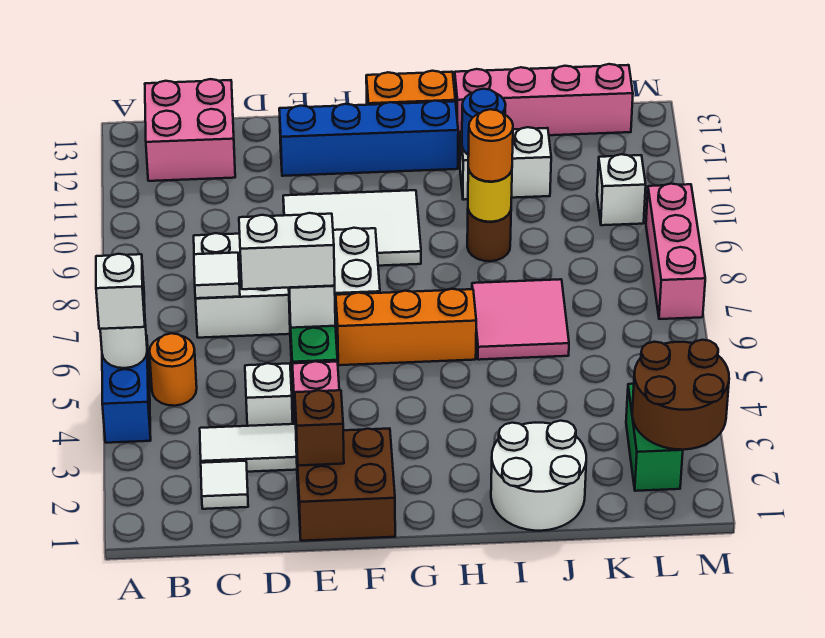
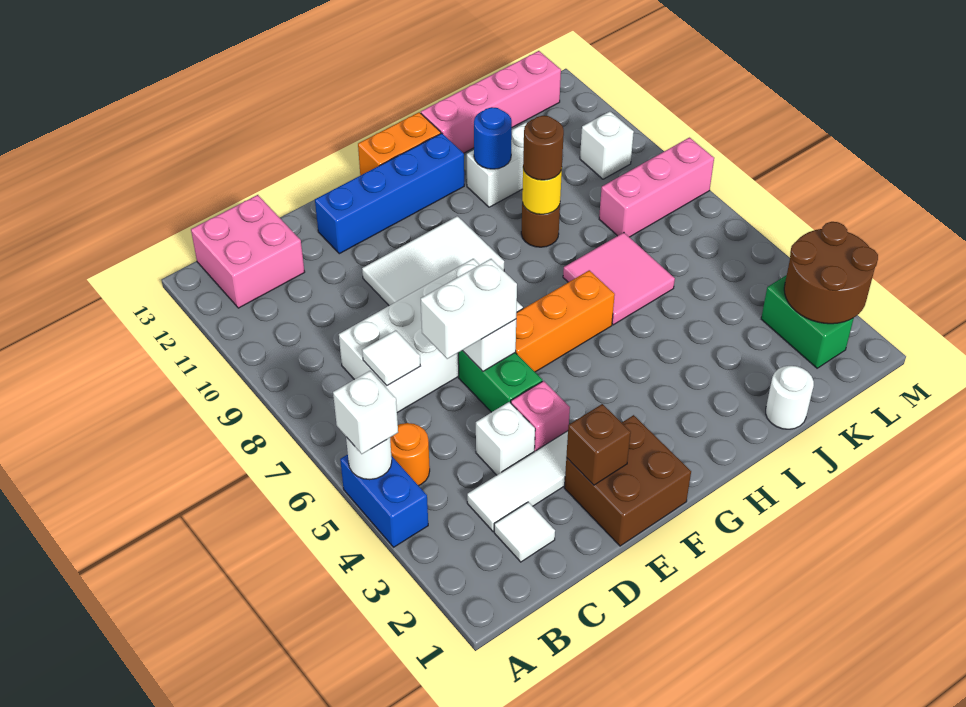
white 2x2 round brick [491,421,586,531] -> white 1x1 round brick [766,366,814,429]
orange 1x1 round brick [468,109,513,182] -> brown 1x1 round brick [523,116,564,180]
pink 1x3 brick [646,184,705,319] -> pink 1x3 brick turned to [599,138,714,237]

